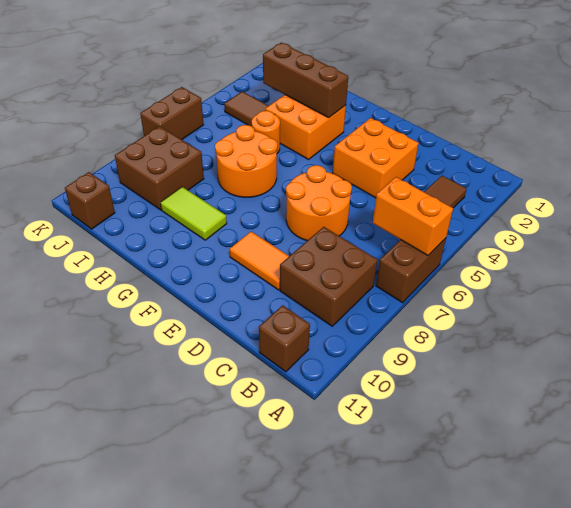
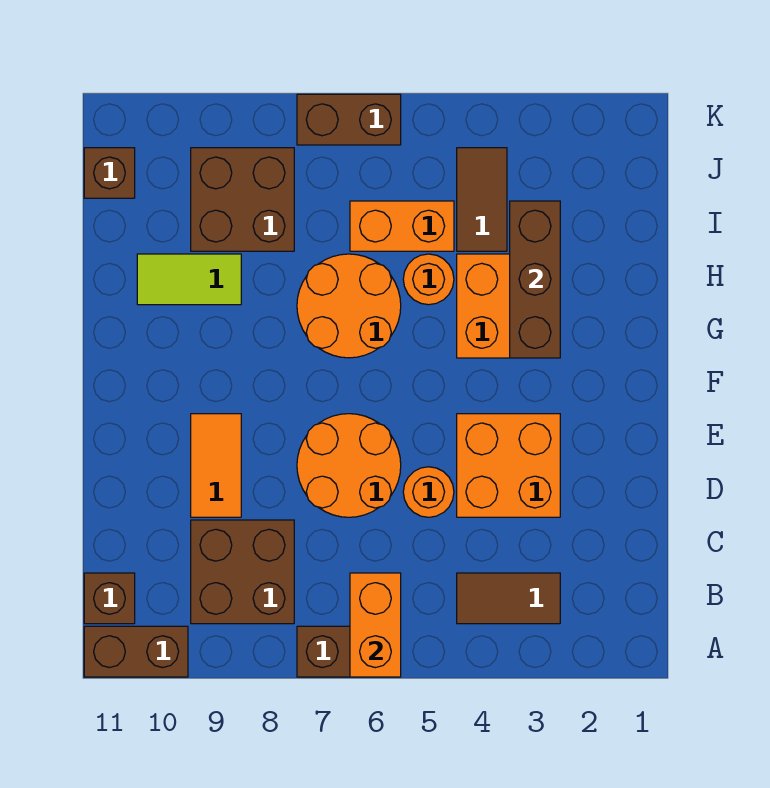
none -> brown 1x2 brick [84,626,188,677]
none -> orange 1x1 round brick [403,467,454,517]
lime 1x2 tile [161,187,227,240] -> lime 1x2 tile turned to [137,254,241,305]
none -> orange 1x2 brick [350,201,454,251]

